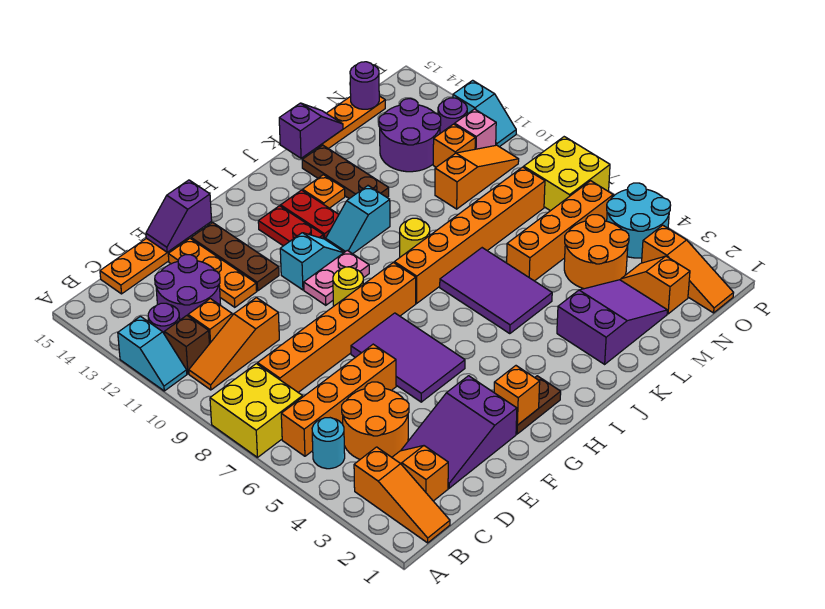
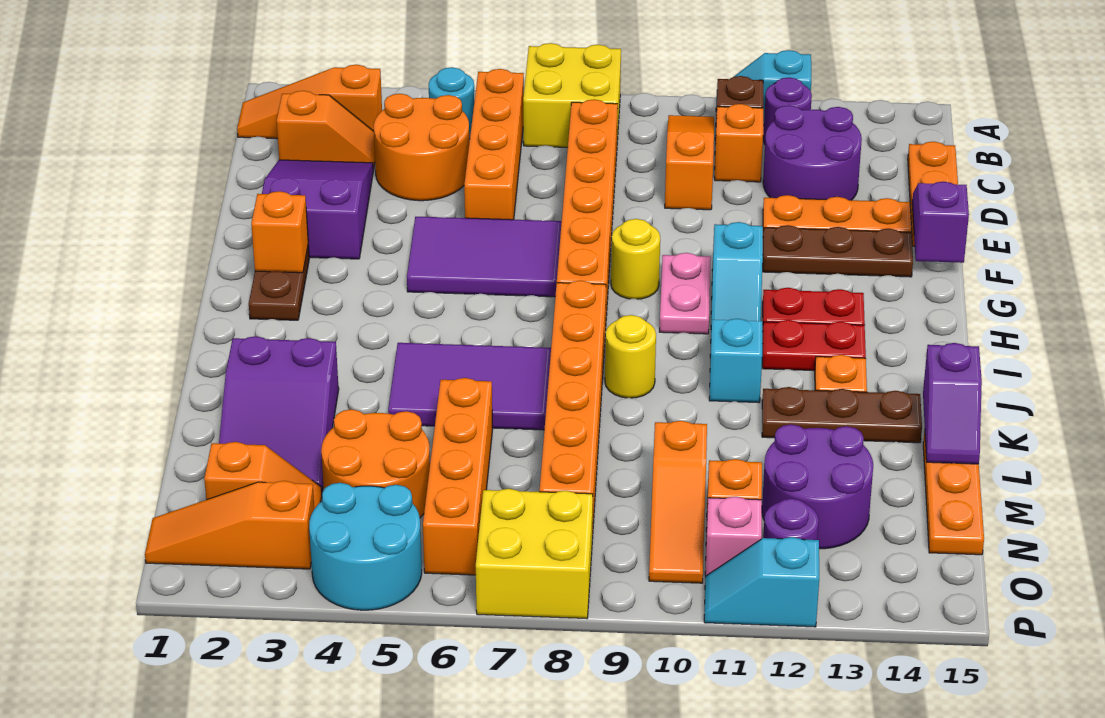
purple 1x1 round brick [350,62,379,109] -> none

